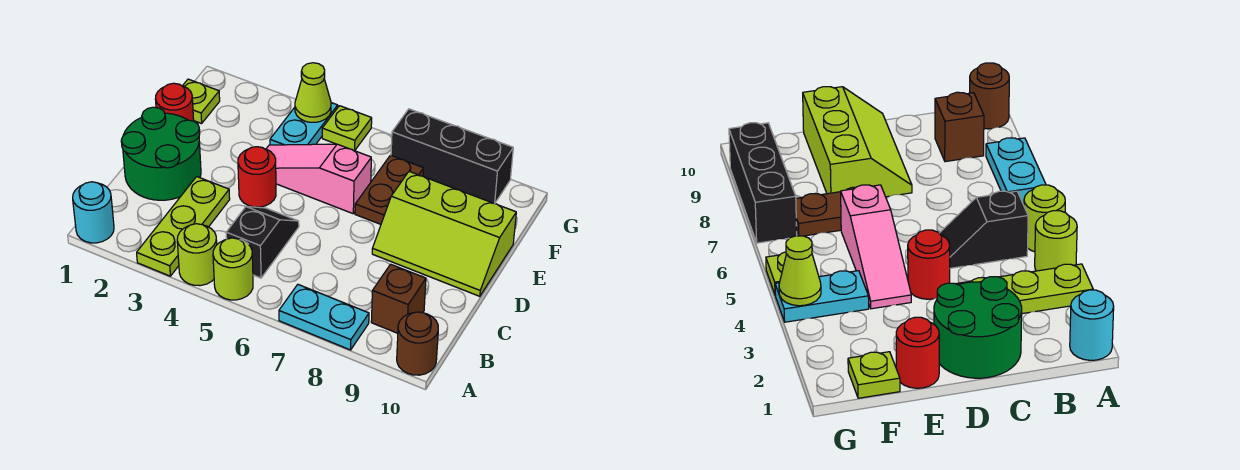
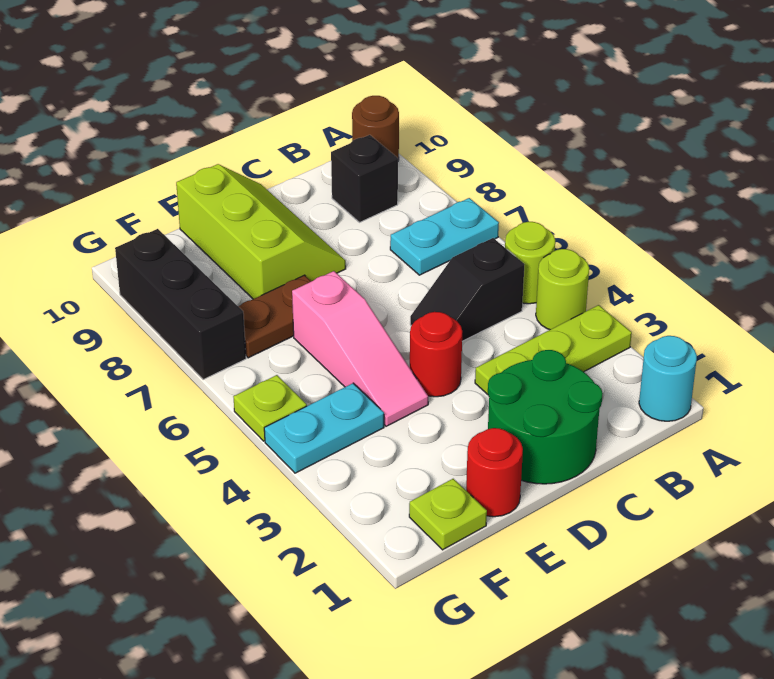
cyan 1x2 plate [279,285,369,350] -> cyan 1x2 plate turned to [390,198,499,275]
brown 1x1 brick [371,264,426,333] -> black 1x1 brick [331,135,398,222]
lime 1x1 cone [295,63,331,122] -> none

